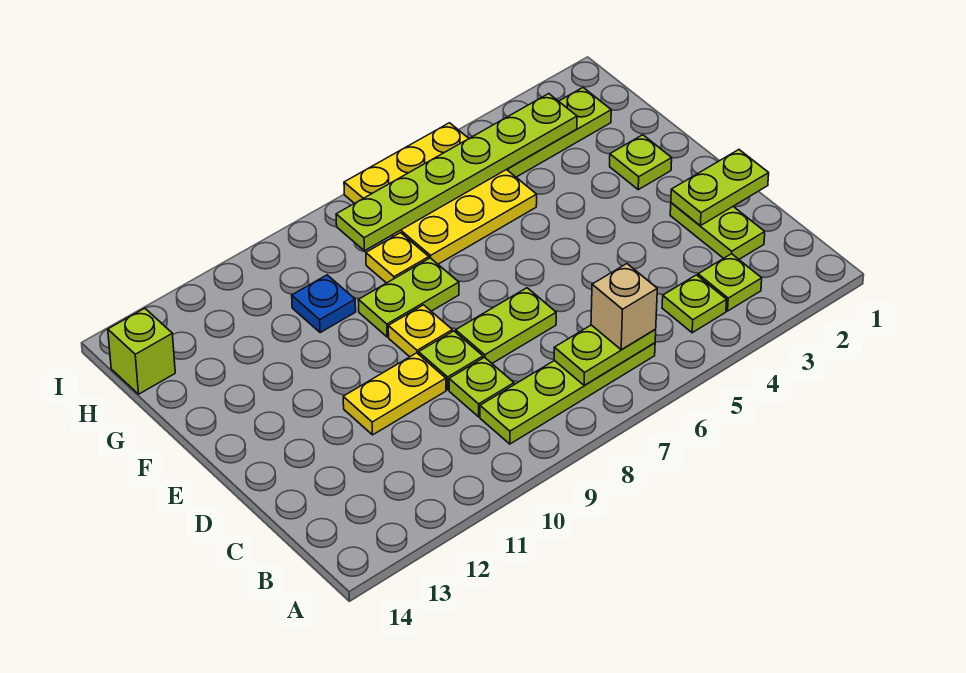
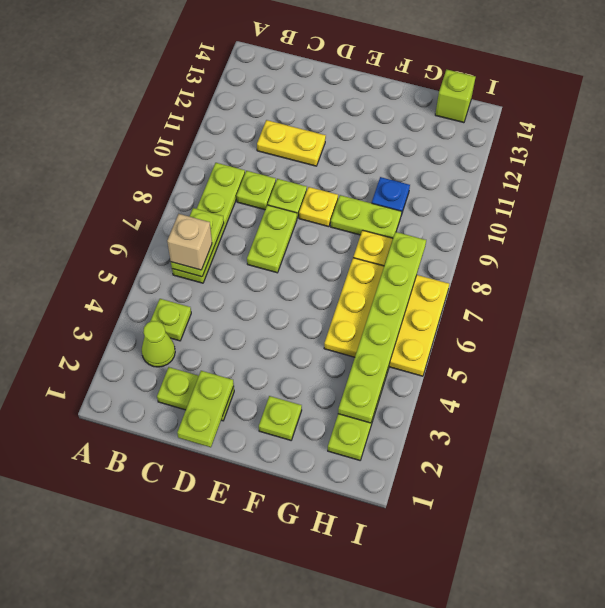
lime 1x1 plate [698,254,762,311] -> lime 1x1 cone [142,321,175,367]
yellow 1x2 plate [343,353,446,435] -> yellow 1x2 plate turned to [257,120,326,166]
lime 1x2 plate [358,258,459,337] -> lime 1x2 plate turned to [331,195,401,238]

